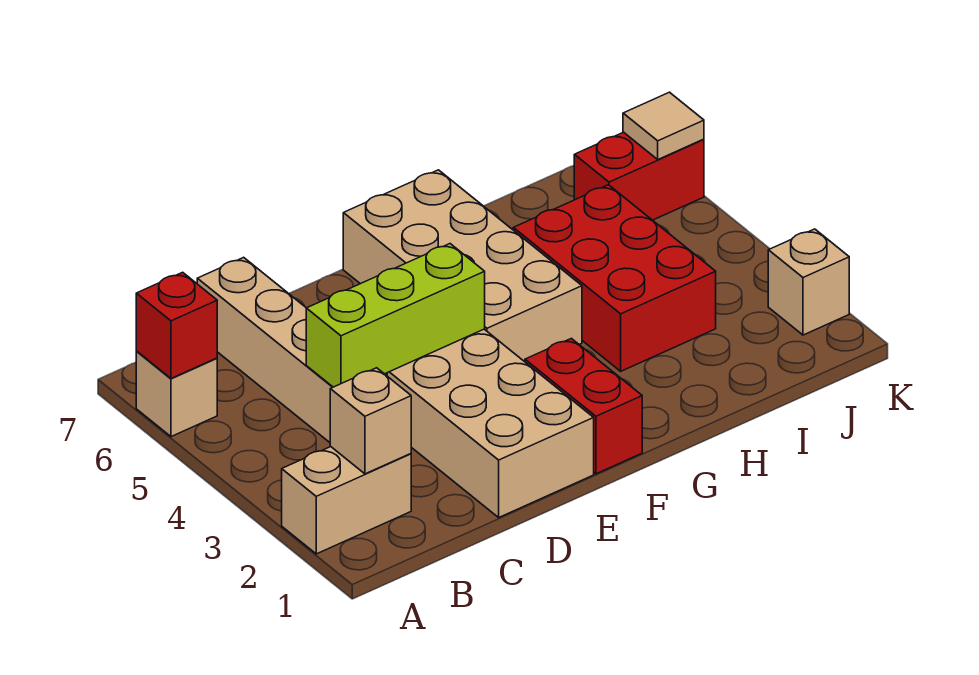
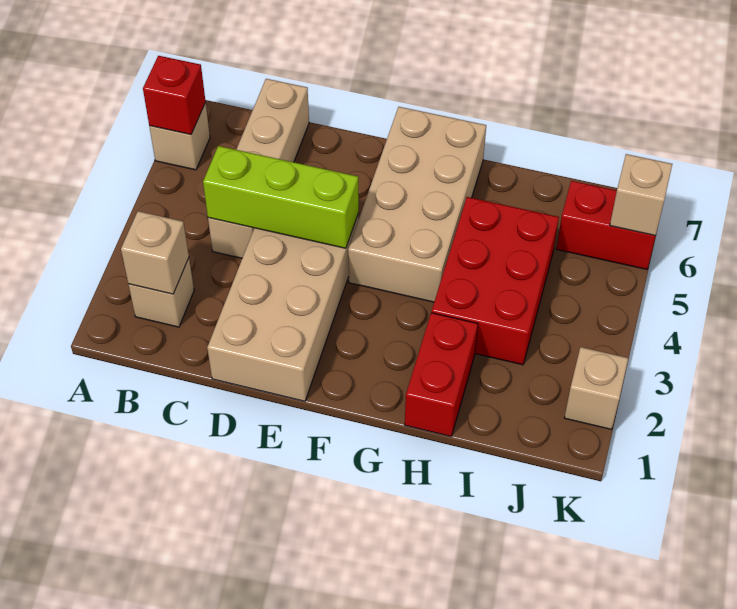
tan 1x2 brick [282,447,411,554] -> tan 1x1 brick [128,258,194,327]
red 1x2 brick [525,338,642,474] -> red 1x2 brick moved to [405,313,478,436]
tan 1x1 tile [623,92,704,159] -> tan 1x1 brick [610,154,672,236]

